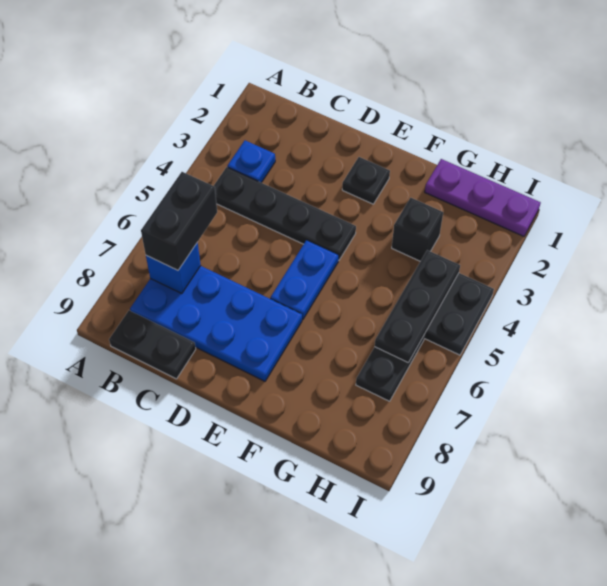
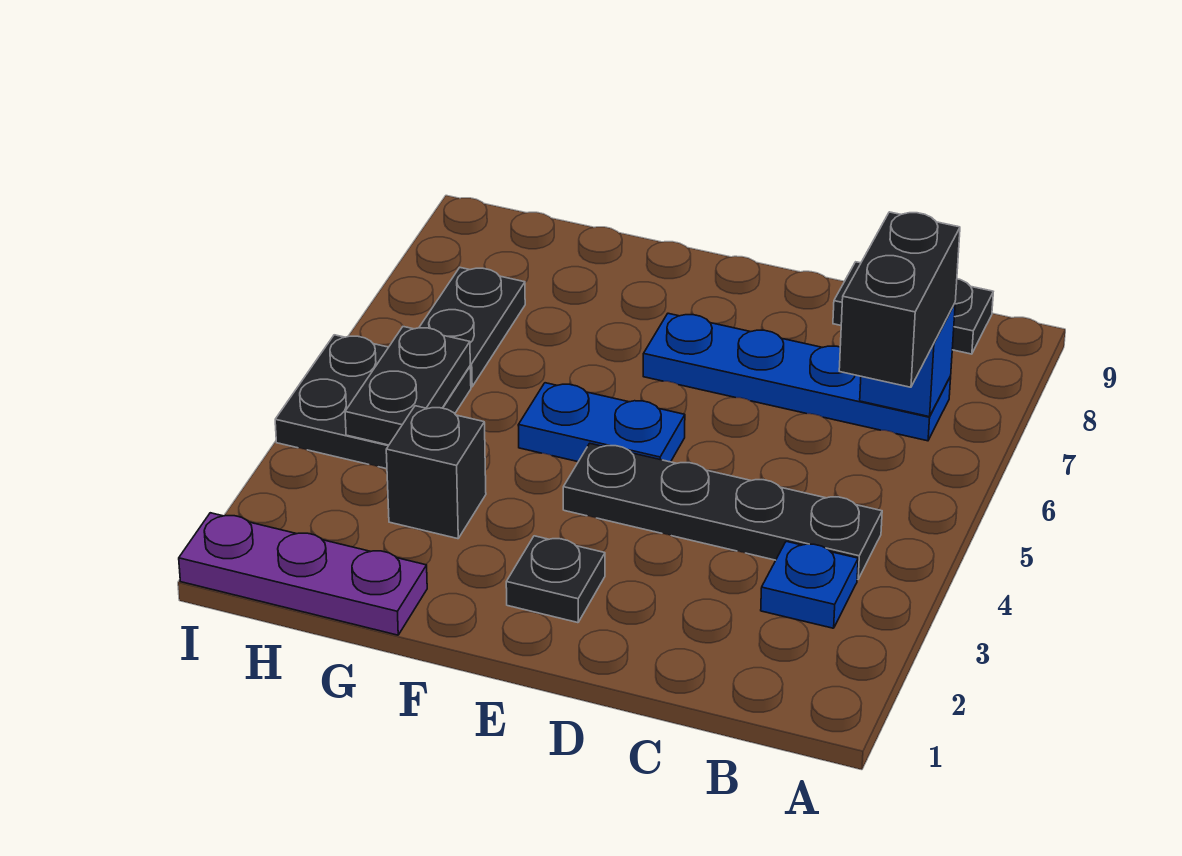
blue 2x4 plate [130,266,302,381] -> blue 1x4 plate [643,313,951,441]
blue 1x2 plate [270,240,338,320] -> blue 1x2 plate turned to [518,383,685,462]
black 1x3 plate [375,250,460,363] -> black 1x2 plate [345,326,470,445]

